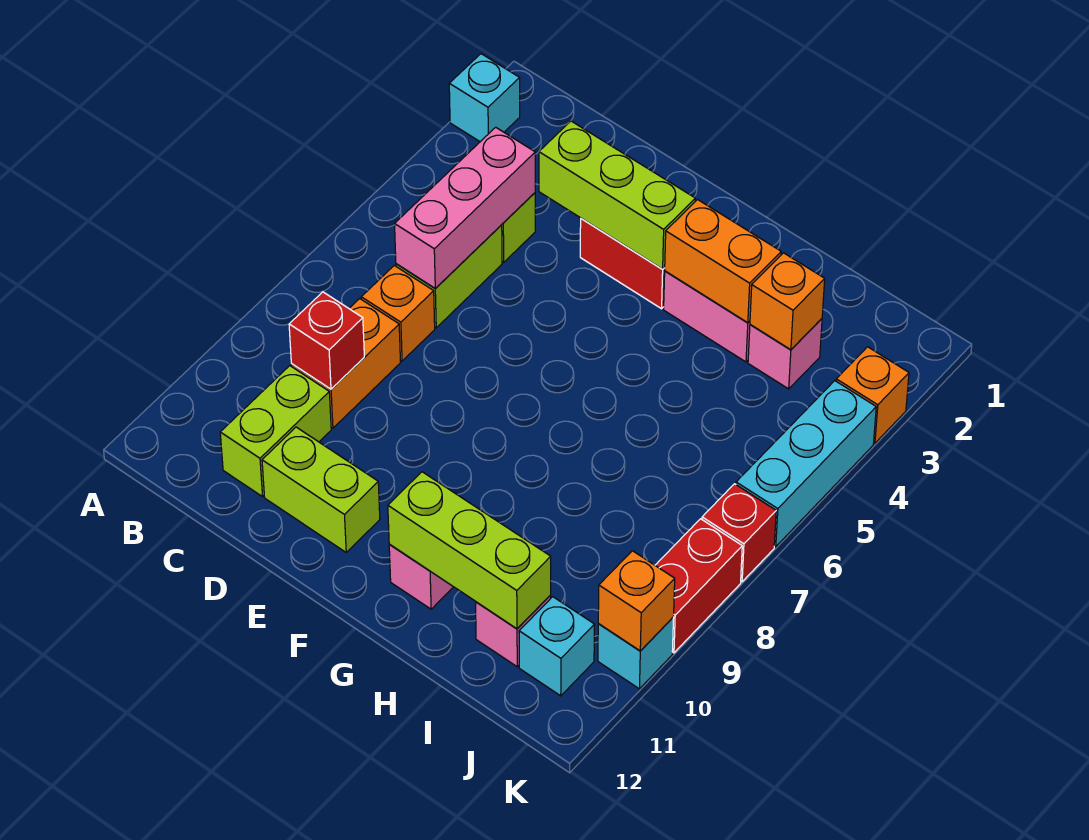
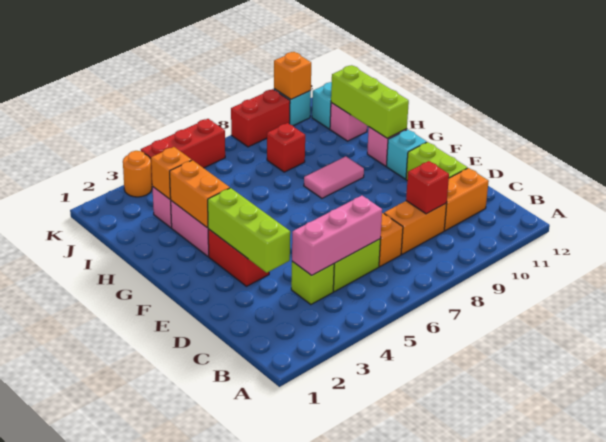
cyan 1x1 brick [449,54,520,142] -> cyan 1x1 brick moved to [386,130,427,179]
lime 1x2 brick [220,366,331,497] -> orange 1x2 brick [444,168,489,231]
none -> pink 1x2 tile [304,156,364,198]
orange 1x1 brick [836,347,909,443] -> orange 1x1 round brick [123,151,152,197]
cyan 1x3 brick [736,381,876,547] -> red 1x3 brick [141,119,225,177]
red 1x1 brick [702,484,776,582] -> red 1x1 brick moved to [267,123,305,172]

